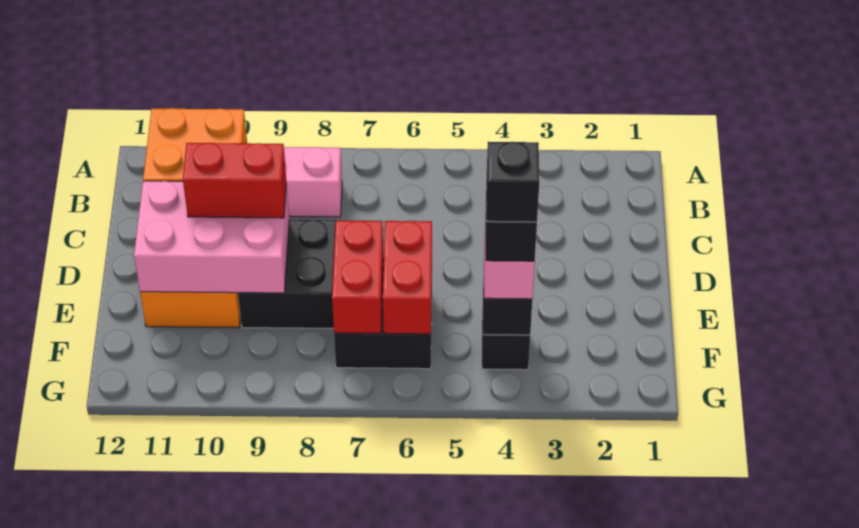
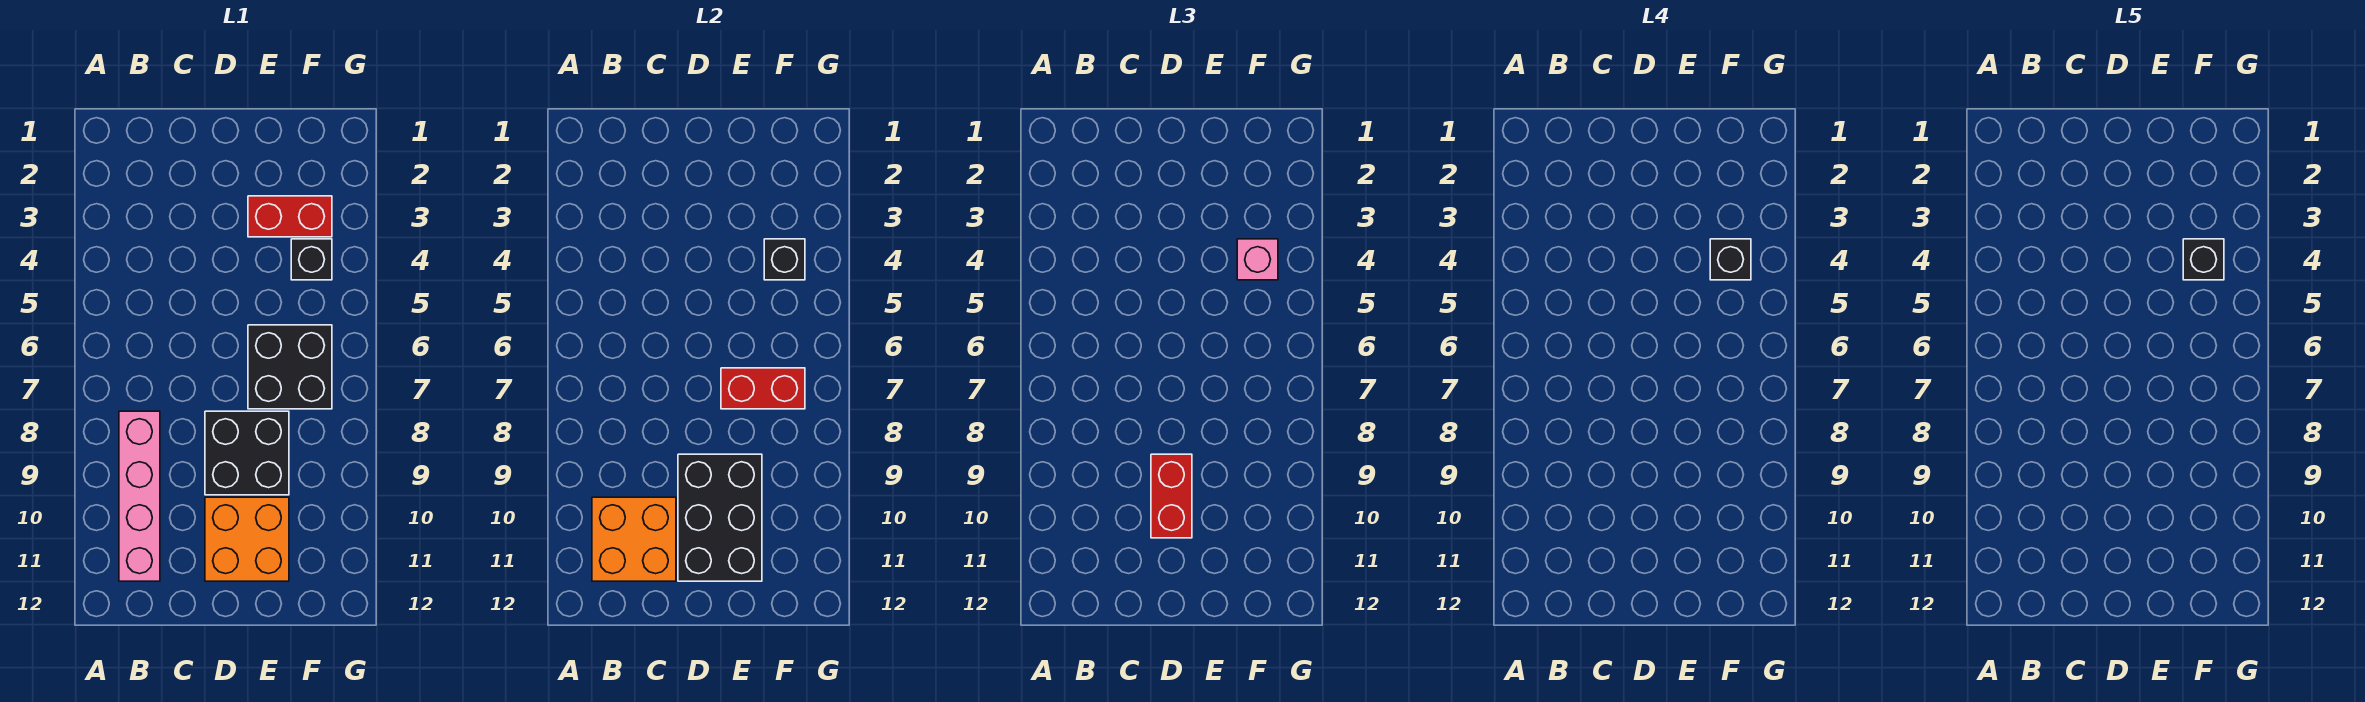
pink 2x3 brick [134,181,289,293] -> black 2x3 brick [678,454,762,581]
red 1x2 brick [383,221,432,334] -> red 1x2 brick moved to [248,196,332,237]

